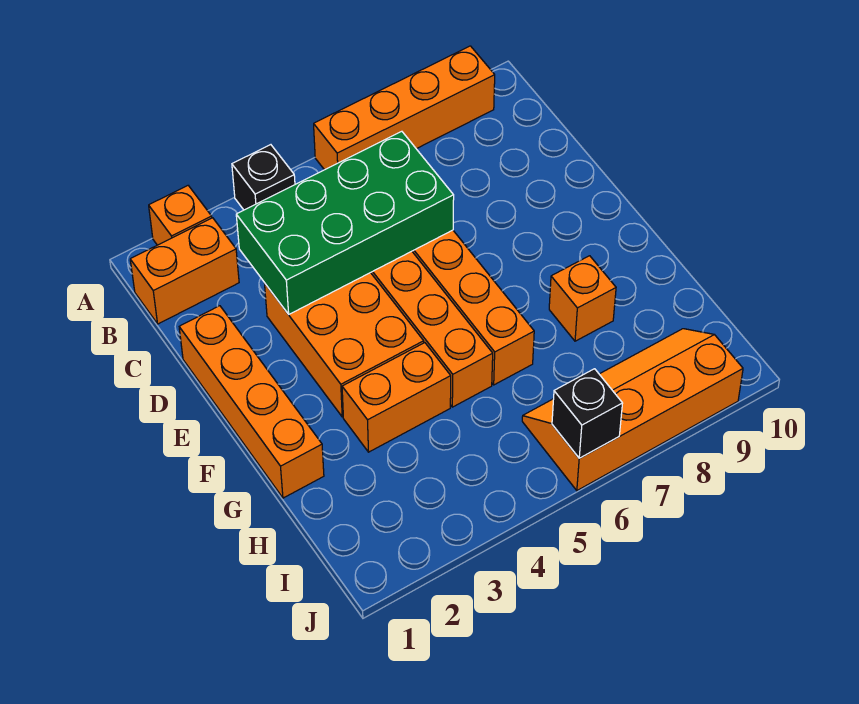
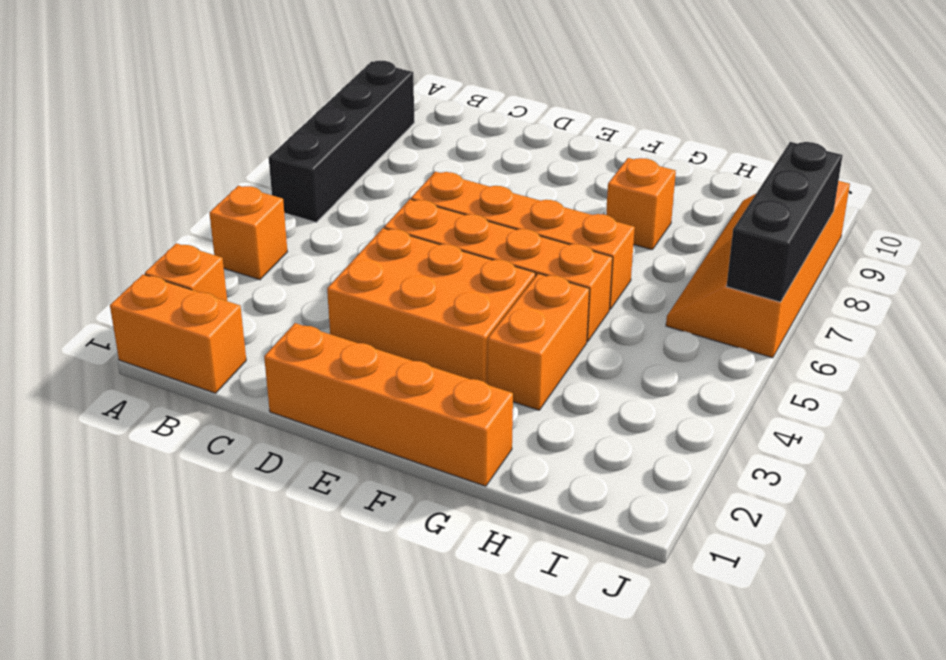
black 1x1 brick [232,145,295,210] -> orange 1x1 brick [209,186,287,280]
orange 1x4 brick [314,46,495,170] -> black 1x4 brick [269,61,414,222]
orange 1x2 brick [130,218,239,324] -> orange 1x2 brick turned to [110,274,246,393]
green 2x4 brick [236,131,454,314] -> none
black 1x1 brick [552,369,623,458] -> black 1x3 brick [726,142,843,302]

